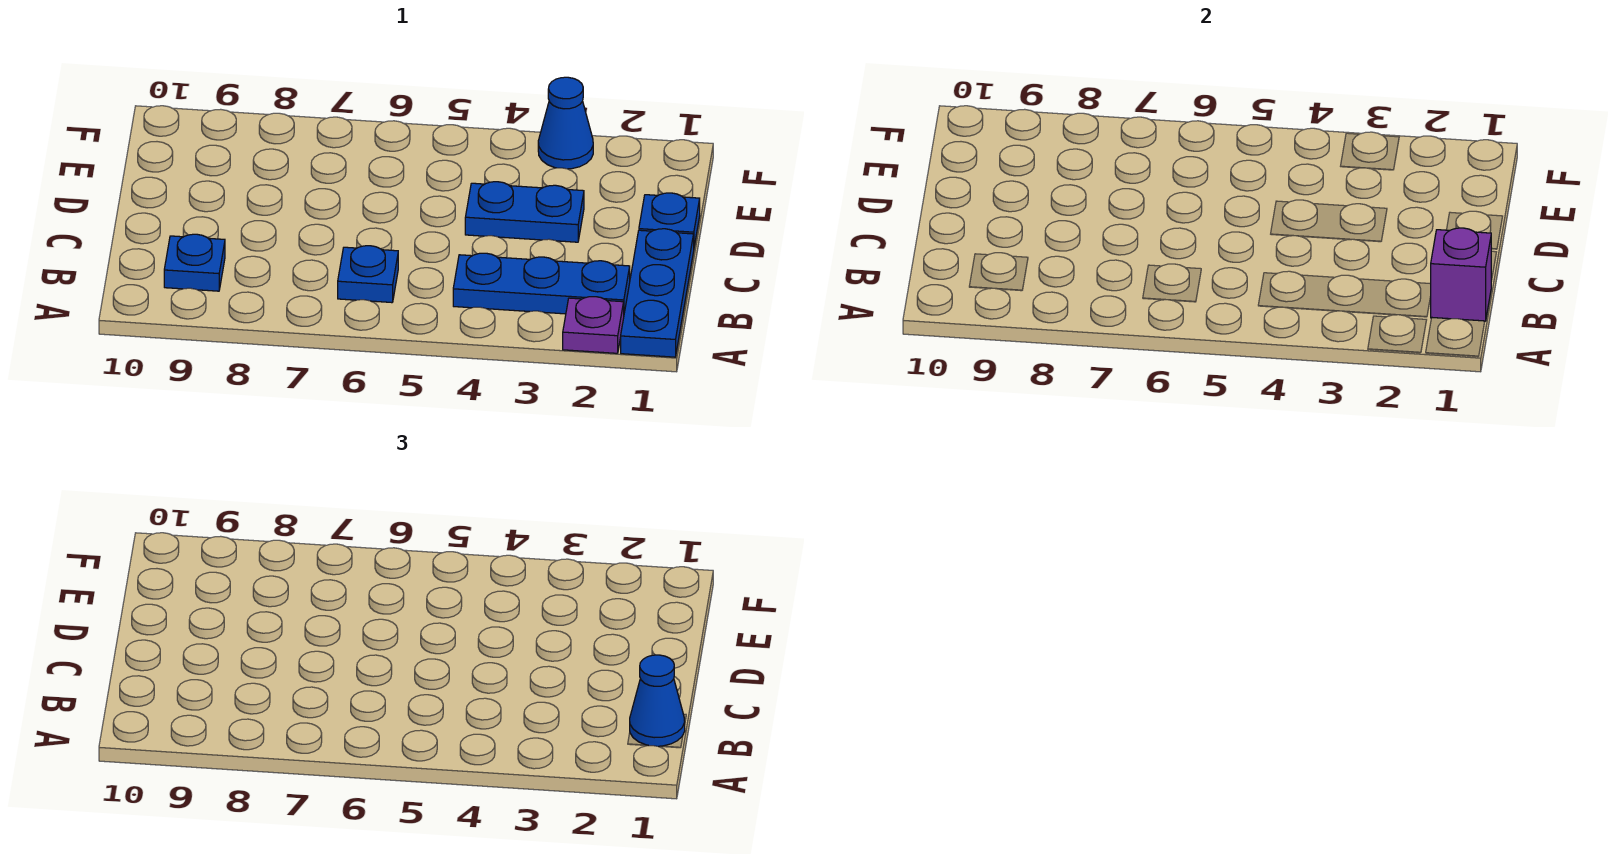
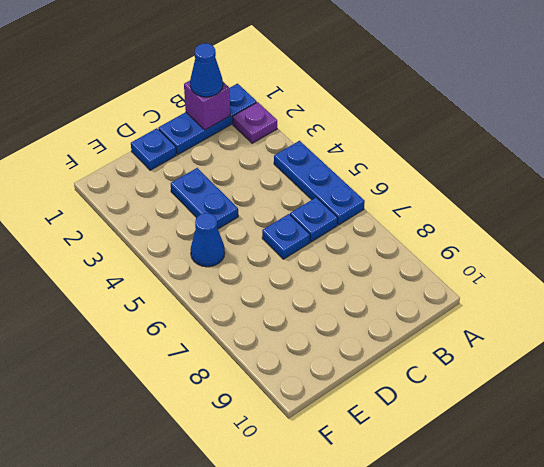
blue 1x3 plate [453,253,630,314] -> blue 1x3 plate moved to [274,141,365,225]
blue 1x1 plate [164,234,225,291] -> blue 1x1 plate moved to [262,214,310,259]
blue 1x1 cone [538,77,593,169] -> blue 1x1 cone moved to [191,213,225,267]

